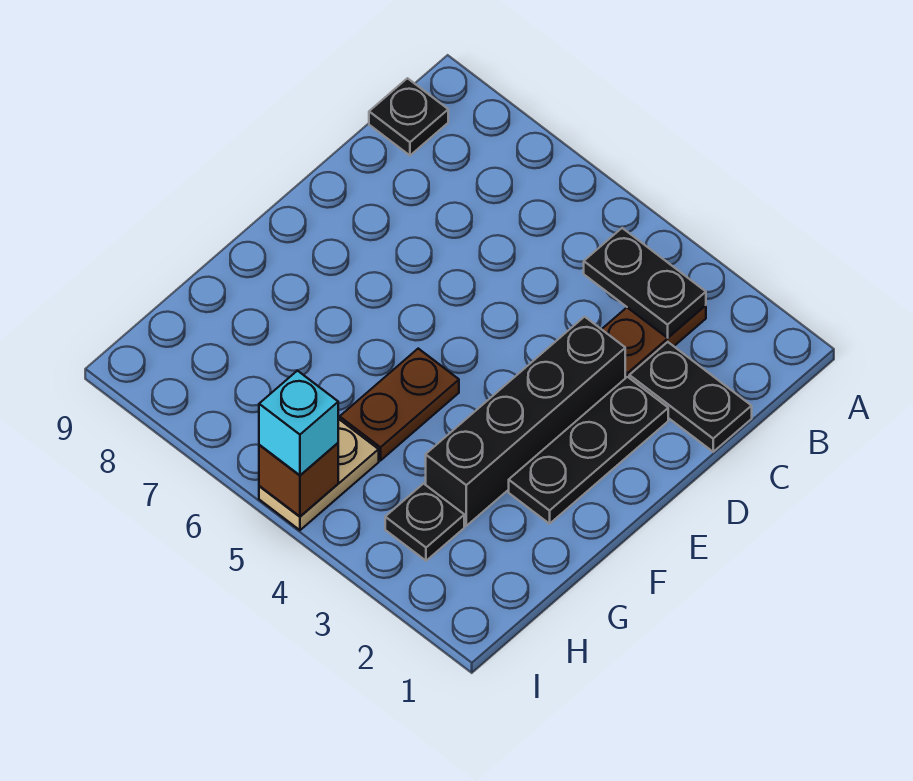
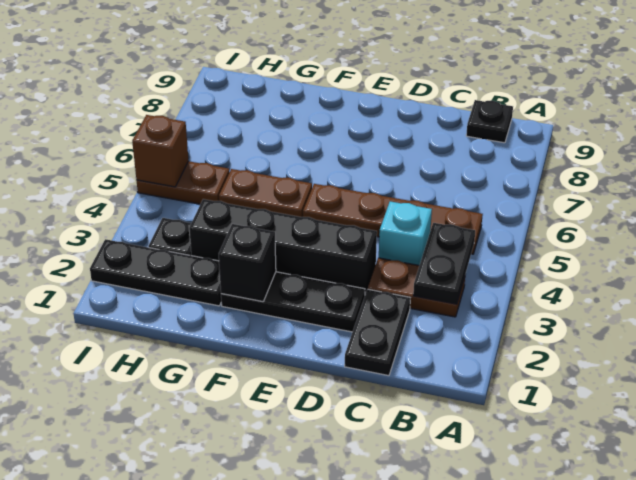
none -> brown 1x4 plate [303,184,483,254]
none -> black 1x1 brick [219,224,276,302]
none -> black 1x3 plate [90,239,221,306]
tan 1x2 plate [259,419,379,530] -> brown 1x2 plate [137,161,230,204]
cyan 1x1 brick [259,371,338,475] -> cyan 1x1 brick moved to [379,201,432,265]

